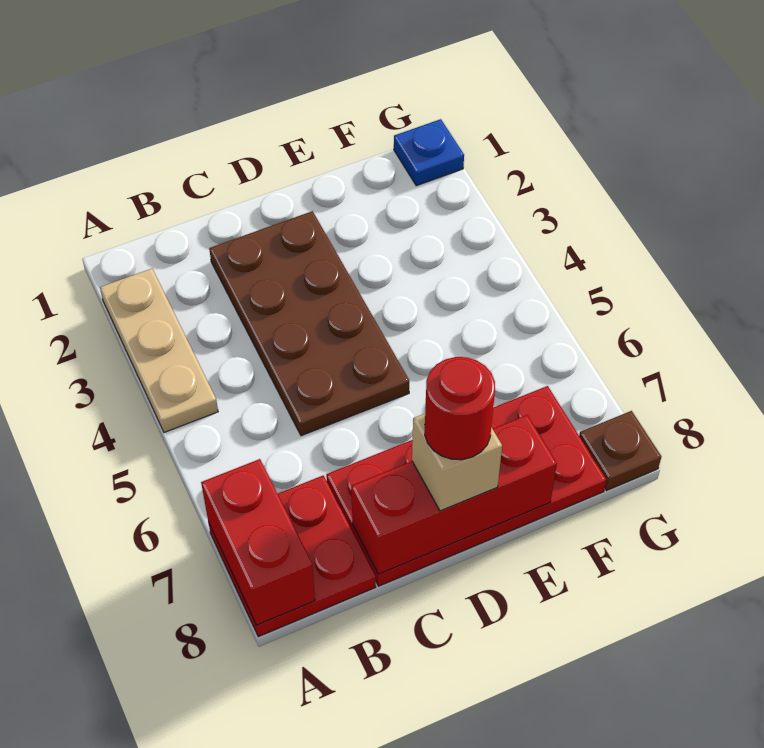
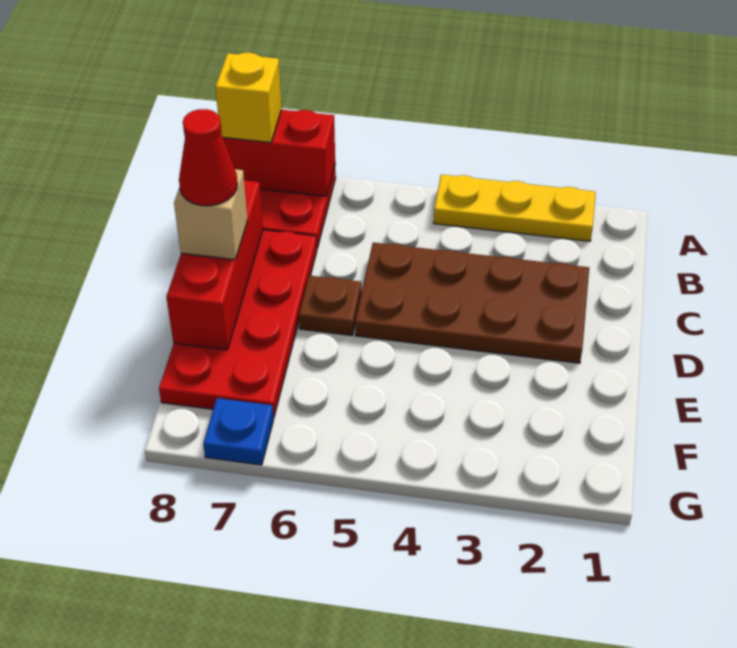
tan 1x3 plate [100,269,218,432] -> yellow 1x3 plate [434,175,596,241]
none -> yellow 1x1 brick [215,53,282,143]
red 1x1 round brick [425,357,495,460] -> red 1x1 cone [179,109,237,206]
blue 1x1 plate [394,119,464,186] -> blue 1x1 plate moved to [203,398,274,465]
brown 1x1 plate [579,411,661,490] -> brown 1x1 plate moved to [299,275,361,335]

